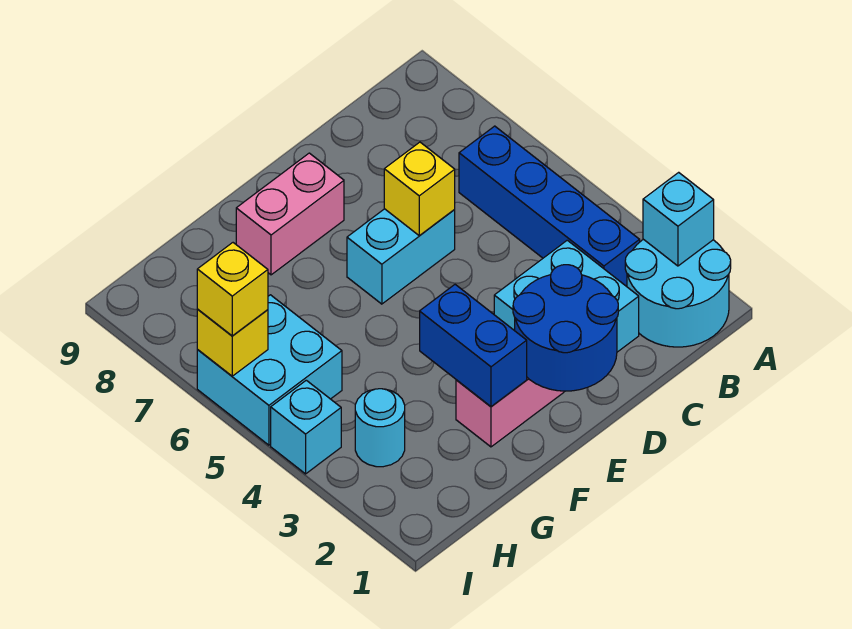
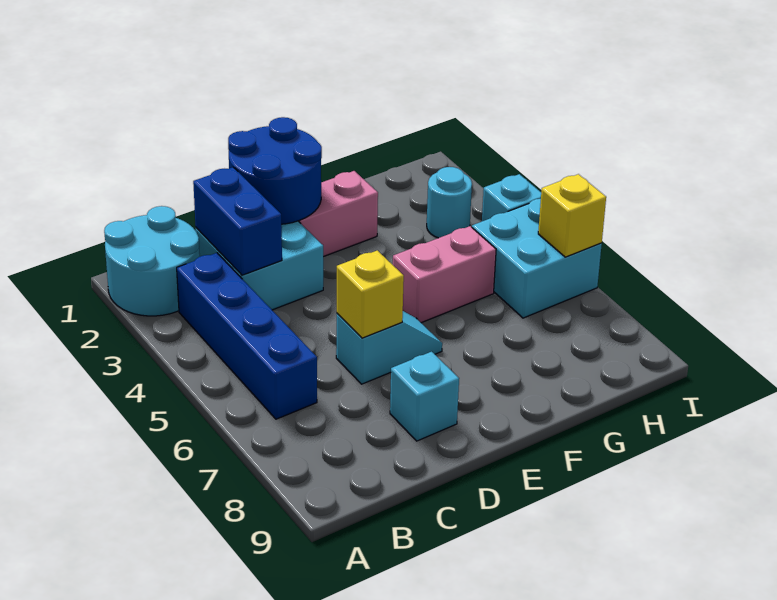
cyan 1x1 brick [643,172,714,266] -> cyan 1x1 brick moved to [390,352,459,441]
cyan 1x2 brick [347,209,455,304] -> cyan 1x2 slope [336,311,442,384]
pink 1x2 brick [236,153,344,275] -> pink 1x2 brick moved to [392,226,496,323]
blue 1x2 brick [420,285,527,407] -> blue 1x2 brick moved to [193,167,282,275]
yellow 1x1 brick [197,243,268,336] -> none

